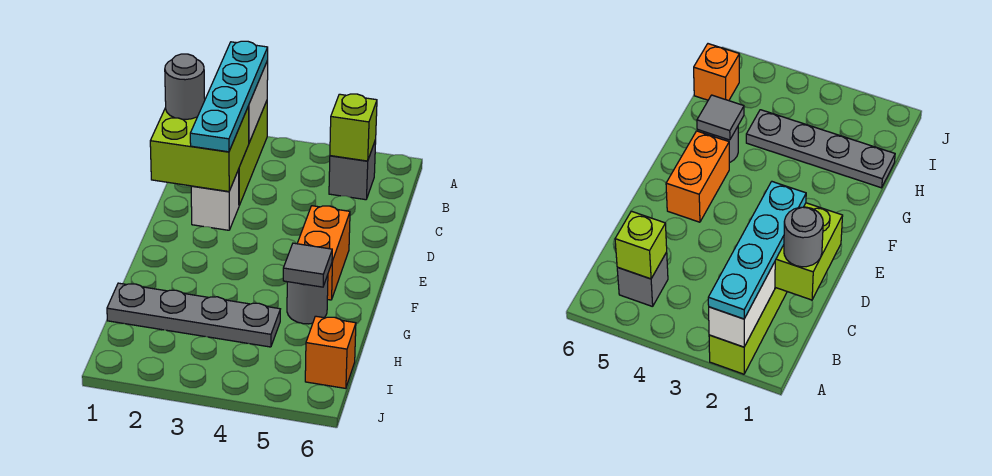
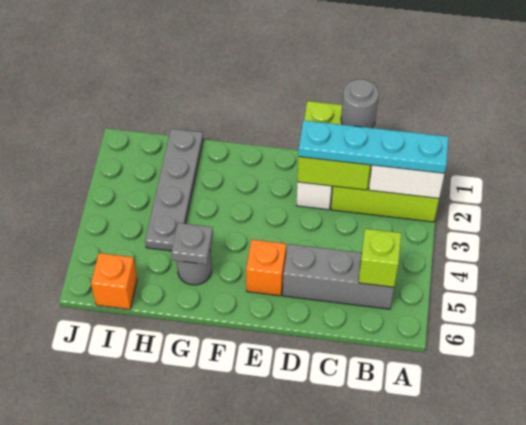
grey 1x1 brick [329,140,376,200] -> grey 1x3 brick [283,244,394,309]
orange 1x2 brick [297,206,350,300] -> orange 1x1 brick [246,240,286,296]
grey 1x1 tile [283,243,332,287] -> grey 1x1 plate [171,223,213,264]

